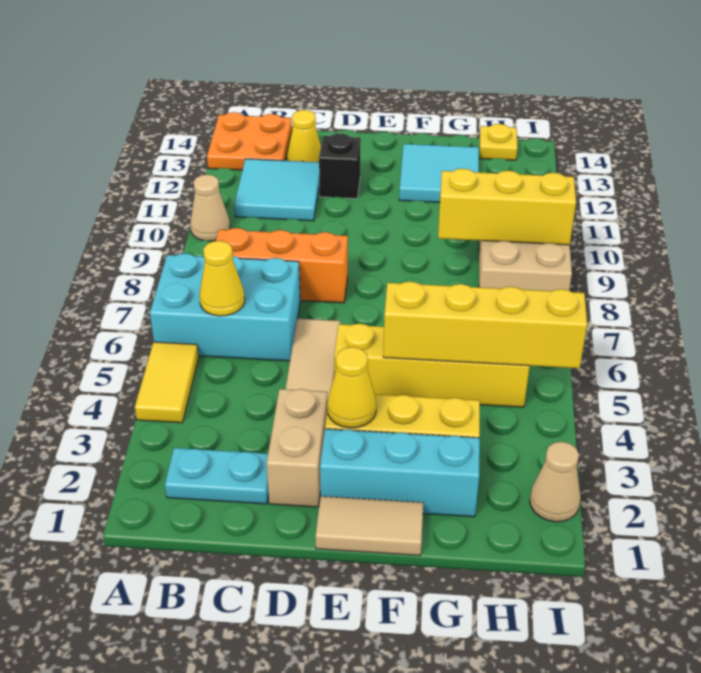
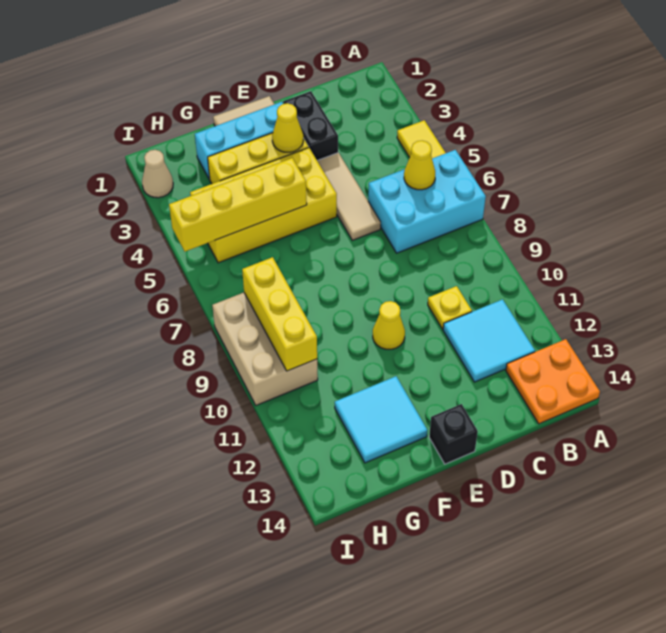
tan 1x1 cone [190,175,230,241] -> none
cyan 1x2 plate [165,448,269,504] -> none
orange 1x3 brick [216,228,348,303] -> none
yellow 1x1 cone [287,110,321,162] -> yellow 1x1 cone moved to [373,301,405,349]
tan 1x2 brick [267,389,327,507] -> black 1x2 brick [283,91,338,160]
black 1x1 brick [319,133,361,199] -> black 1x1 brick moved to [429,404,478,464]
yellow 1x4 brick [334,324,530,407] -> yellow 2x4 brick [190,148,337,263]
yellow 1x3 brick [438,168,576,245] -> yellow 1x3 brick turned to [242,257,317,371]
yellow 1x1 plate [480,124,517,160] -> yellow 1x1 plate moved to [428,286,472,329]

